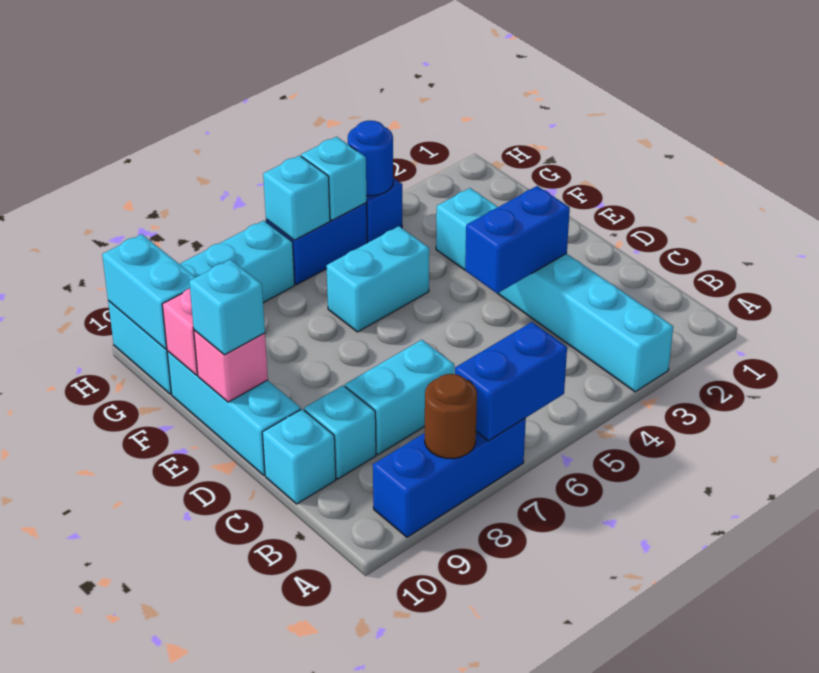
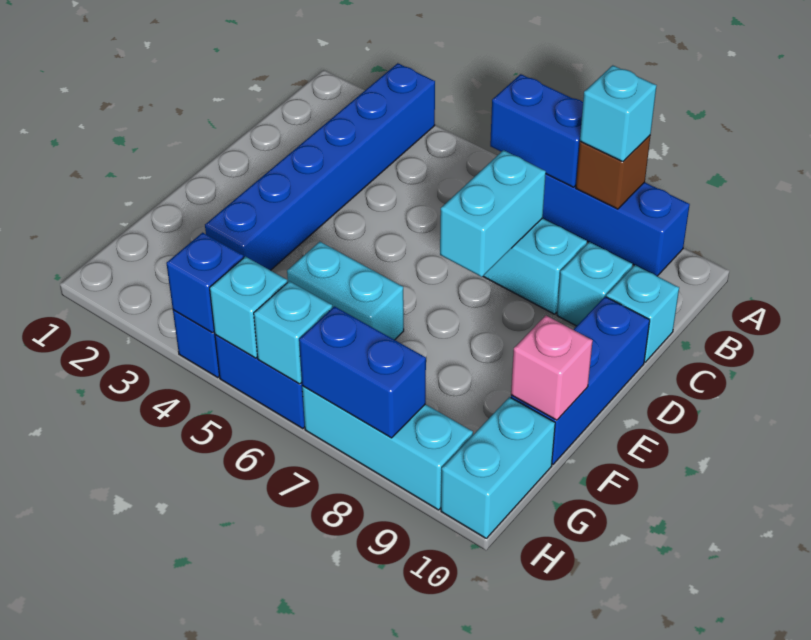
cyan 1x6 brick [436,188,673,392] -> blue 1x6 brick [205,63,435,270]
brown 1x1 round brick [425,374,477,459] -> brown 1x1 brick [576,135,651,209]
blue 1x2 brick [465,186,570,293] -> blue 1x2 brick moved to [299,306,426,438]
cyan 1x3 brick [167,351,301,475] -> blue 1x3 brick [511,297,650,464]
pink 1x1 brick [194,330,268,402] -> none
cyan 1x1 brick [189,259,265,355] -> cyan 1x1 brick moved to [580,65,657,162]
cyan 1x2 brick [102,234,195,349] -> cyan 1x2 brick moved to [440,150,546,277]
blue 1x1 round brick [348,120,393,196] -> blue 1x1 brick [166,233,244,333]

